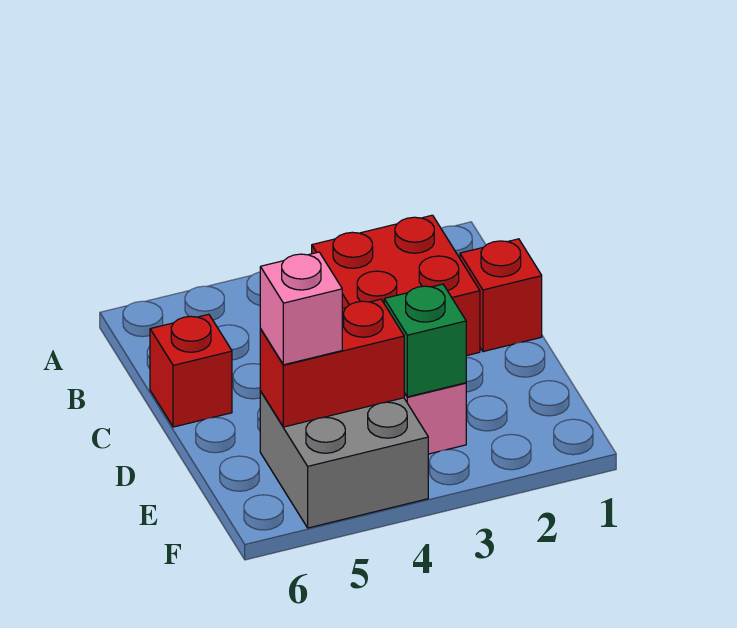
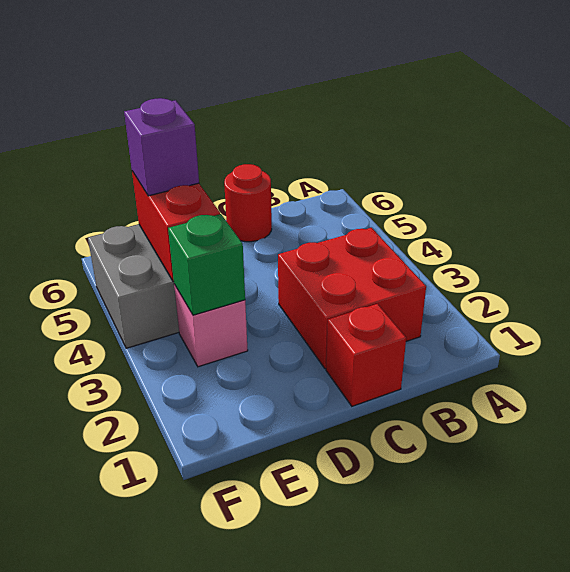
red 1x1 brick [150,314,232,427] -> red 1x1 round brick [224,164,272,242]
pink 1x1 brick [260,252,342,365] -> purple 1x1 brick [124,98,199,196]

